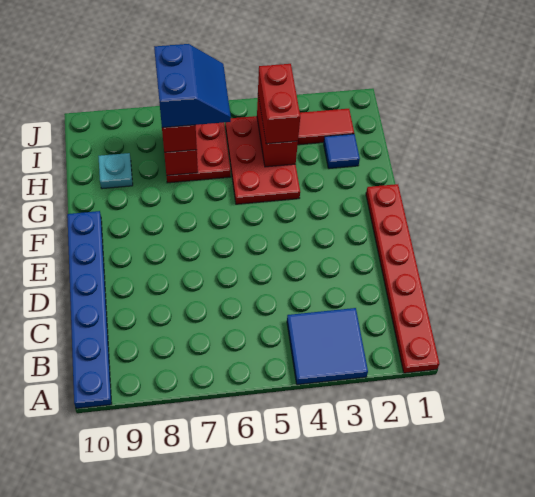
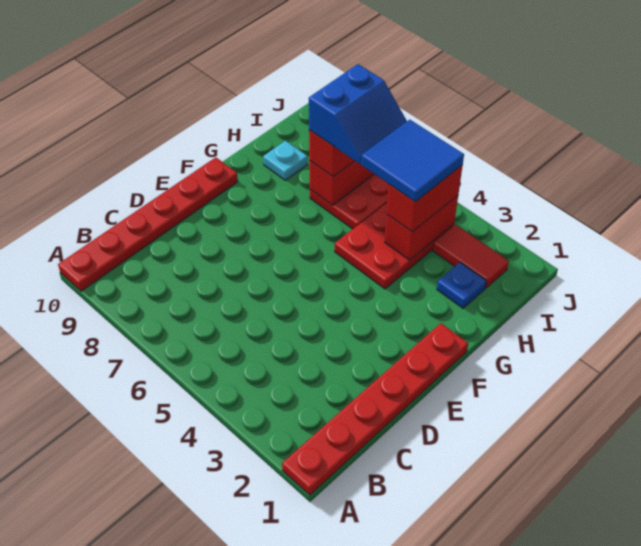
blue 2x2 tile [287,308,368,385] -> blue 2x2 tile moved to [361,120,464,202]
blue 1x6 plate [67,211,112,408] -> red 1x6 plate [58,157,238,291]
blue 1x1 tile [324,134,360,169] -> blue 1x1 plate [437,262,486,308]

